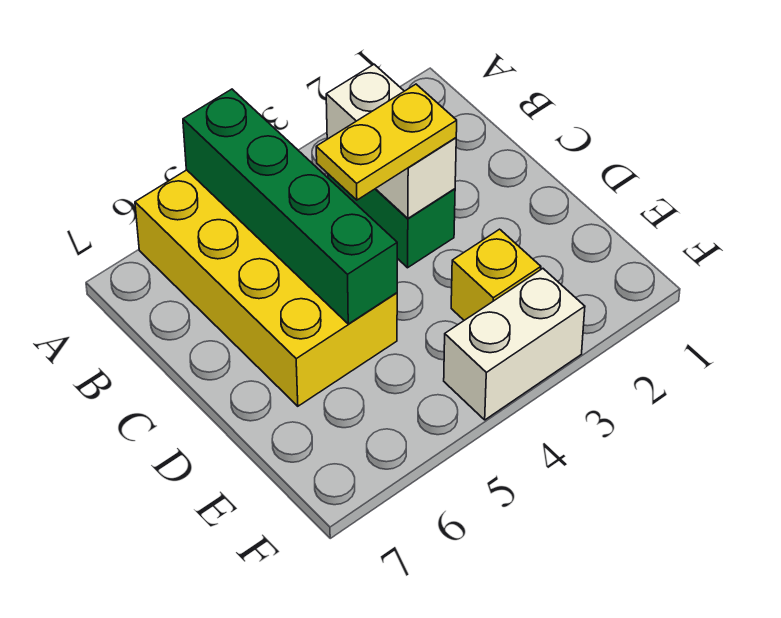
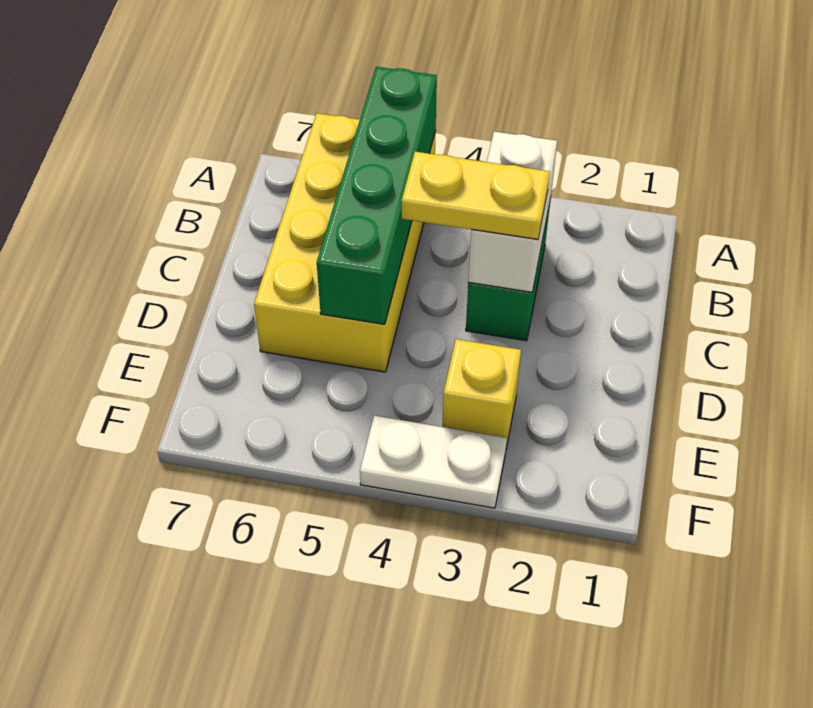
white 1x2 brick [444,269,585,420] -> white 1x2 plate [360,416,507,508]

